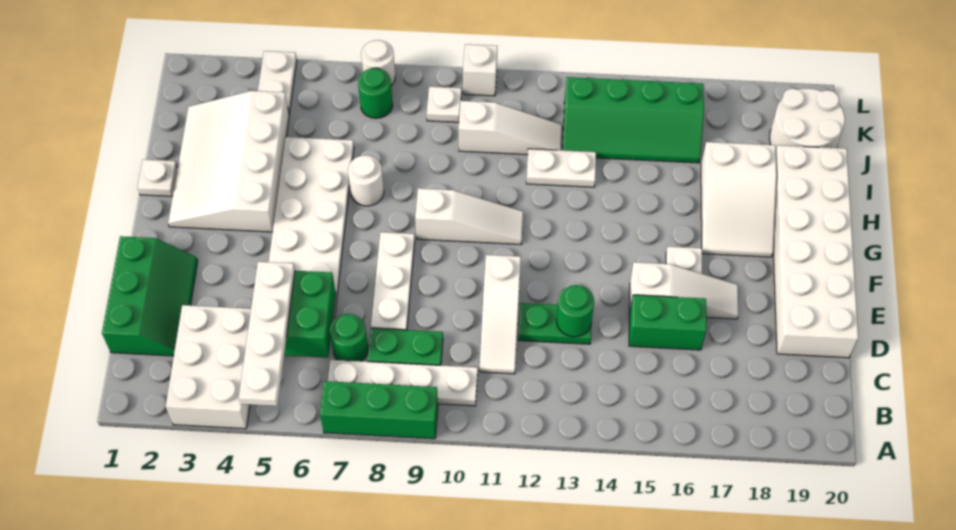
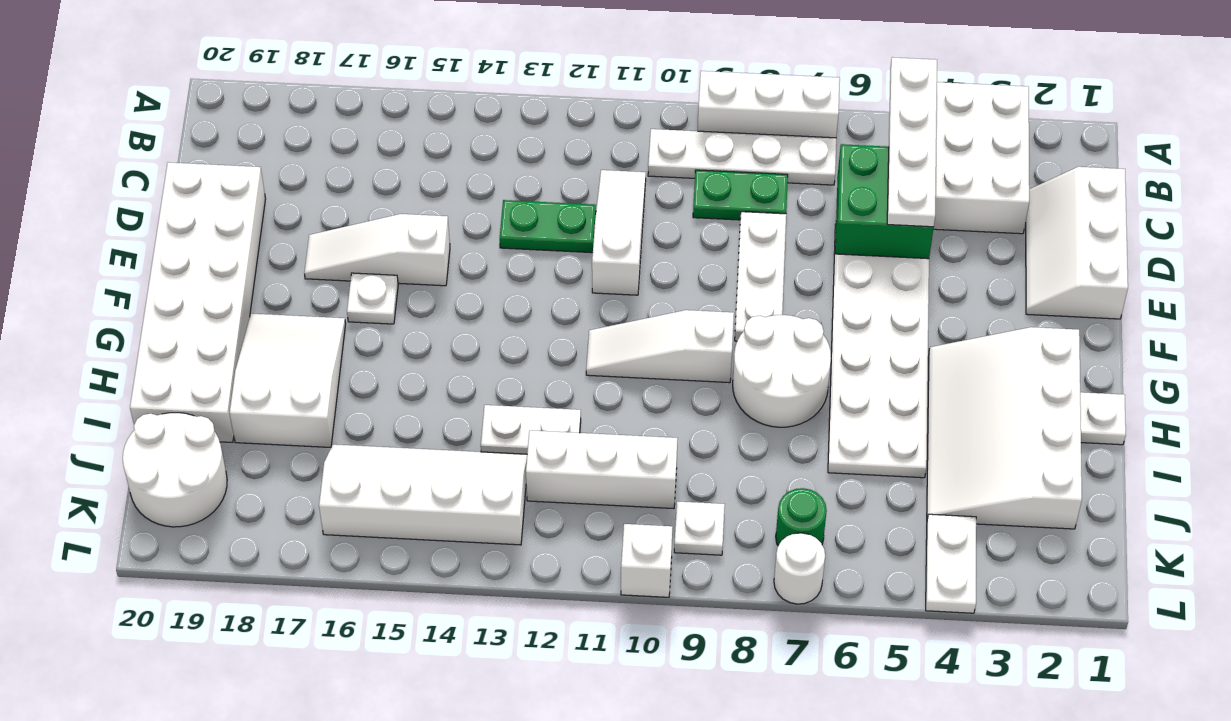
green 1x3 brick [320,381,438,439] -> white 1x3 brick [698,71,840,138]
green 2x3 slope [102,236,198,356] -> white 2x3 slope [1026,167,1128,319]
green 1x1 round brick [330,314,368,361] -> none
green 1x1 round brick [556,285,594,337] -> none
green 1x2 brick [629,295,706,350] -> none
white 3x4 slope [168,91,289,232] -> white 3x4 slope turned to [927,327,1082,529]
white 1x1 round brick [348,155,384,206] -> white 2x2 round brick [733,315,831,427]
white 1x3 slope [459,101,562,155] -> white 1x3 brick [526,430,678,509]
green 2x4 slope [563,77,704,163] -> white 2x4 slope [319,444,527,545]

